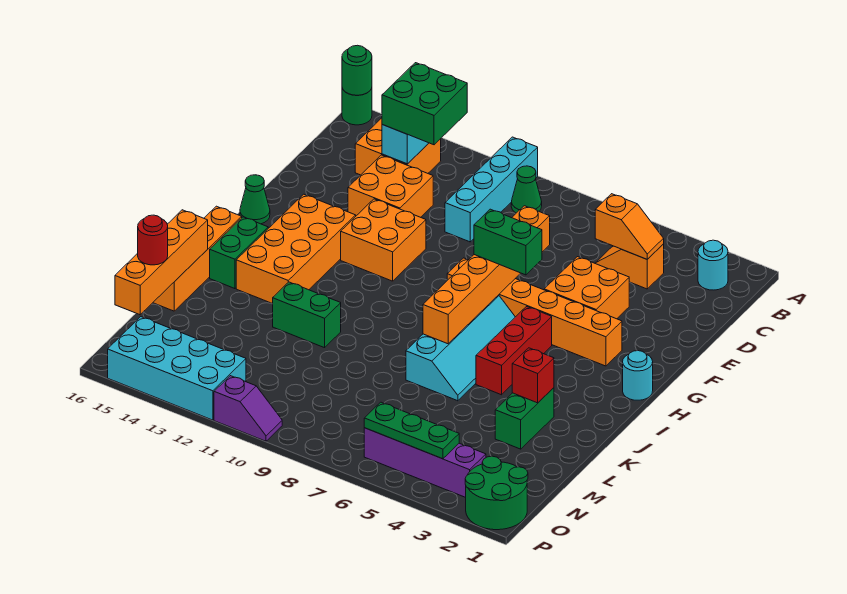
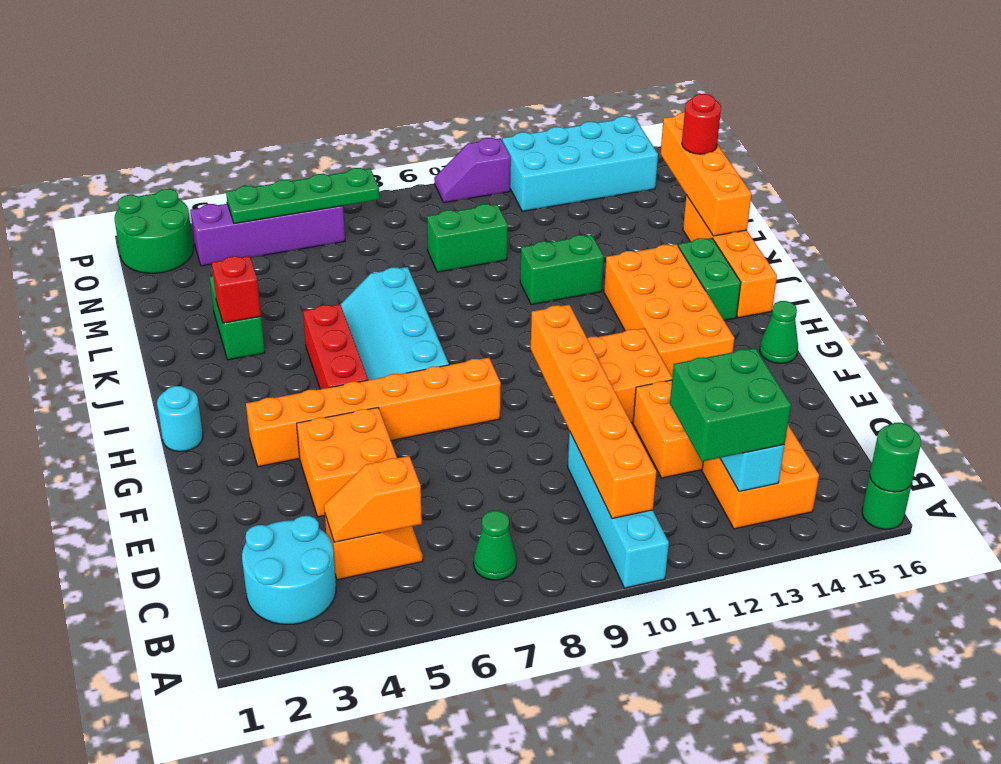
cyan 1x1 round brick [698,240,728,290] -> cyan 2x2 round brick [242,516,336,625]
green 1x1 cone [511,166,542,213] -> green 1x1 cone moved to [474,511,517,580]
orange 1x6 brick [423,206,550,344] -> orange 1x6 brick moved to [531,305,656,519]
green 1x2 brick [474,209,542,275] -> green 1x2 brick moved to [427,204,508,272]
green 1x3 plate [364,402,459,459] -> green 1x4 plate [226,168,379,224]

